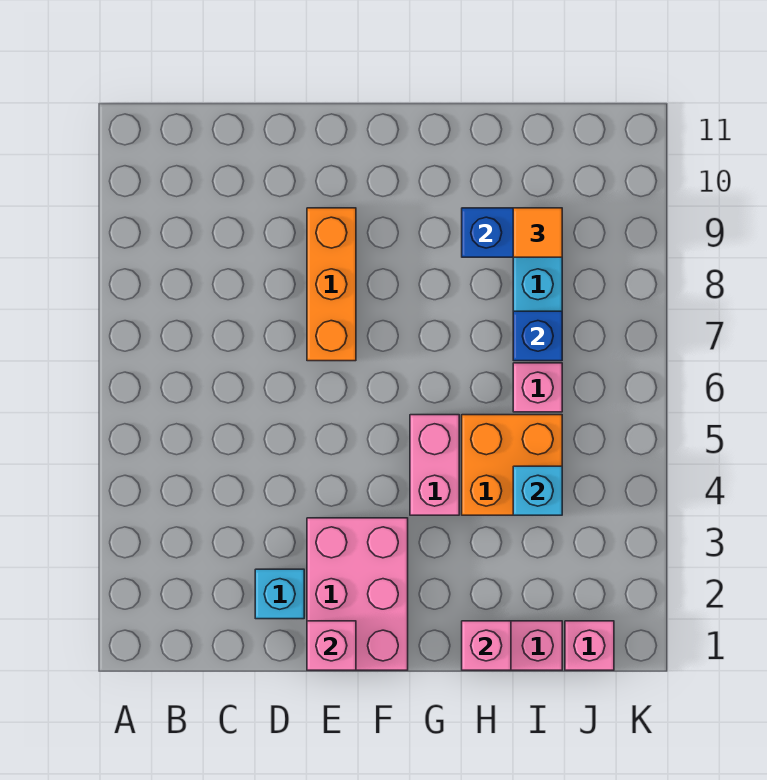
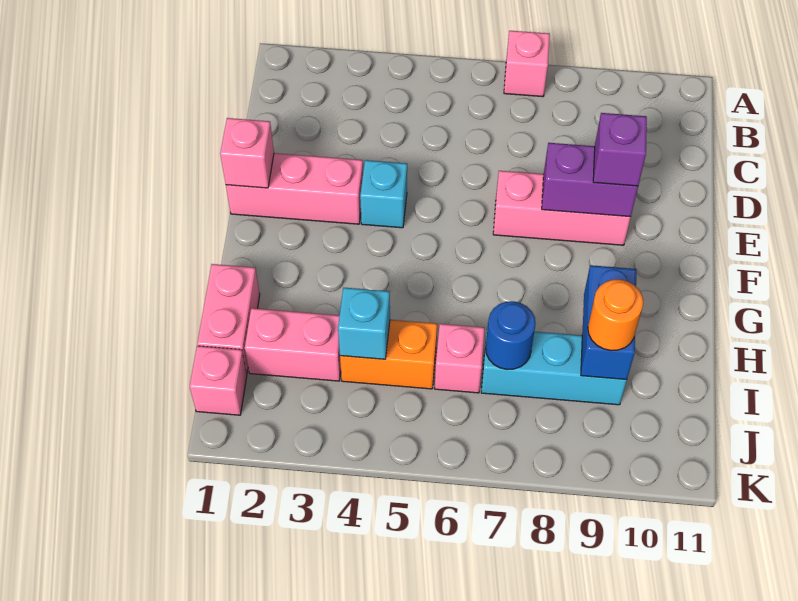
cyan 1x1 brick [255,569,304,619] -> cyan 1x1 brick moved to [360,160,407,228]
pink 2x3 brick [307,518,408,670] -> pink 1x3 brick [226,153,363,224]
orange 1x3 brick [307,208,356,361] -> pink 1x3 brick [493,171,631,245]
none -> purple 1x2 brick [542,143,638,217]
none -> purple 1x1 brick [593,113,647,186]
pink 1x2 brick [410,415,459,515] -> pink 1x2 brick moved to [245,308,341,381]
pink 1x1 brick [462,621,511,670] -> pink 1x1 brick moved to [504,31,550,97]
orange 2x2 brick [462,415,562,515] -> orange 1x2 brick [340,320,437,389]
blue 1x1 brick [513,311,562,361] -> blue 1x1 round brick [486,301,536,370]
orange 1x1 tile [513,208,562,257] -> orange 1x1 round brick [588,279,643,351]

